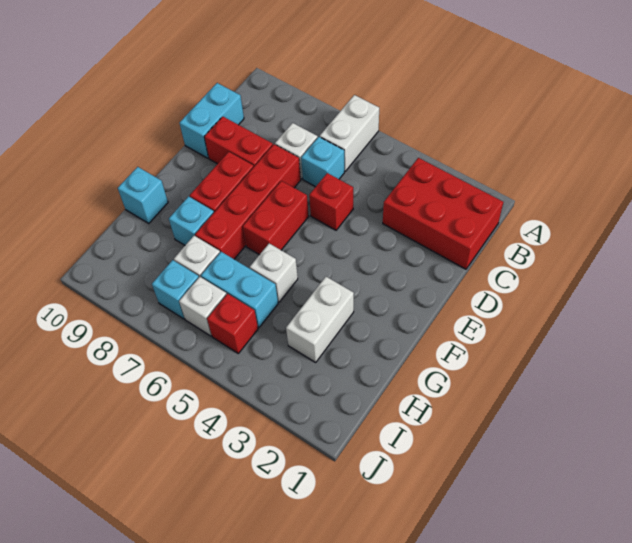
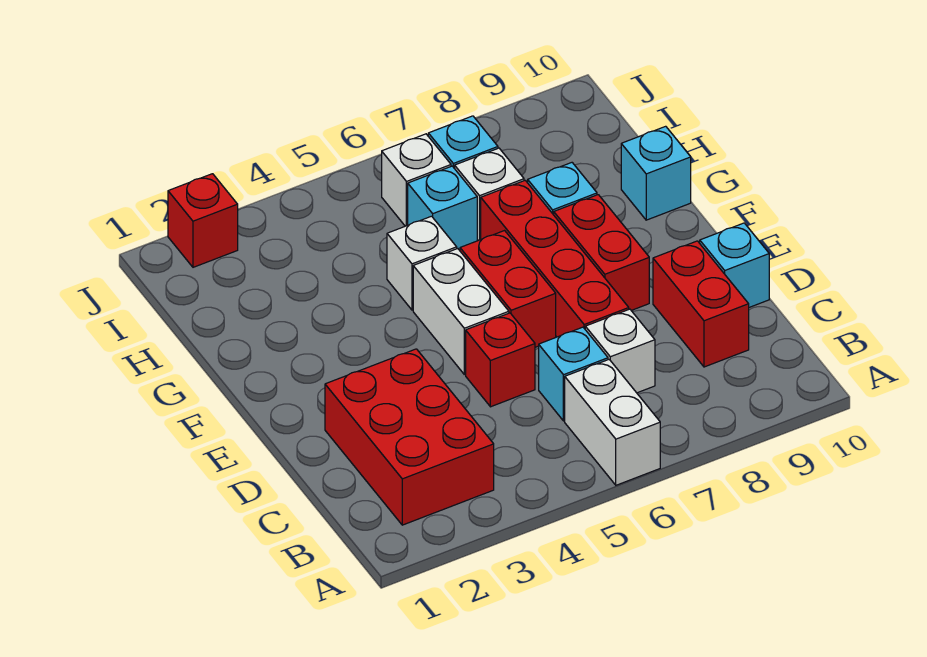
red 2x3 brick [383,158,503,269] -> red 2x3 brick turned to [325,349,494,525]
cyan 1x2 brick [179,83,244,158] -> cyan 1x1 brick [700,223,769,307]
red 1x2 brick [204,117,273,166] -> red 1x2 brick turned to [653,241,749,367]
white 1x2 brick [286,277,354,362] -> white 1x2 brick moved to [413,249,509,374]
cyan 1x2 brick [201,252,278,327] -> cyan 1x1 brick [408,166,477,250]
red 1x1 brick [207,294,258,353] -> red 1x1 brick moved to [168,174,238,267]

